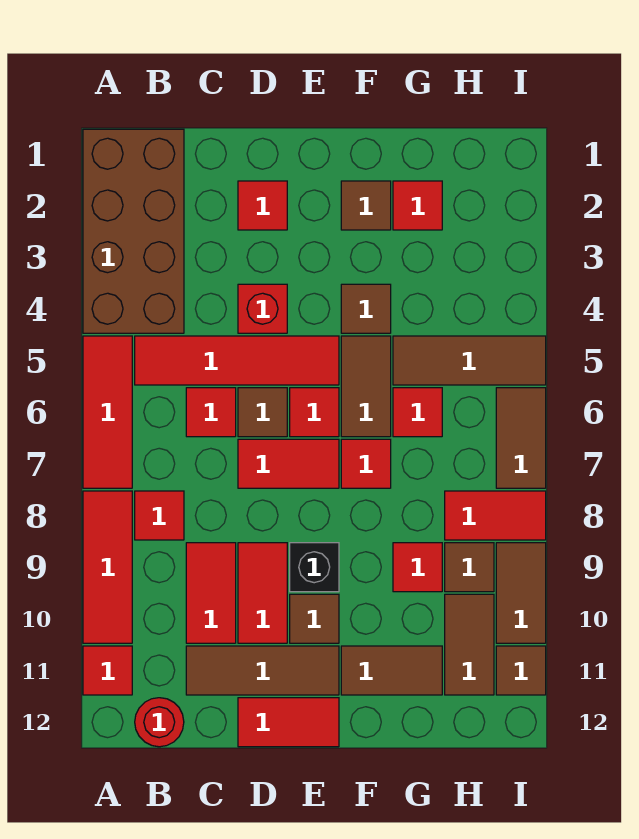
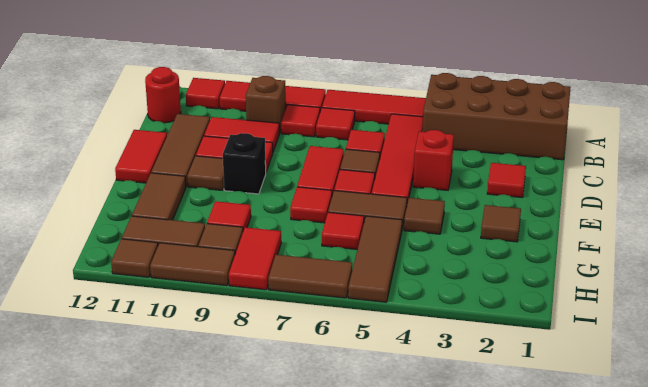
none -> brown 1x1 brick [246,76,286,133]
red 1x1 tile [393,181,442,230] -> red 1x1 tile moved to [316,108,355,140]

